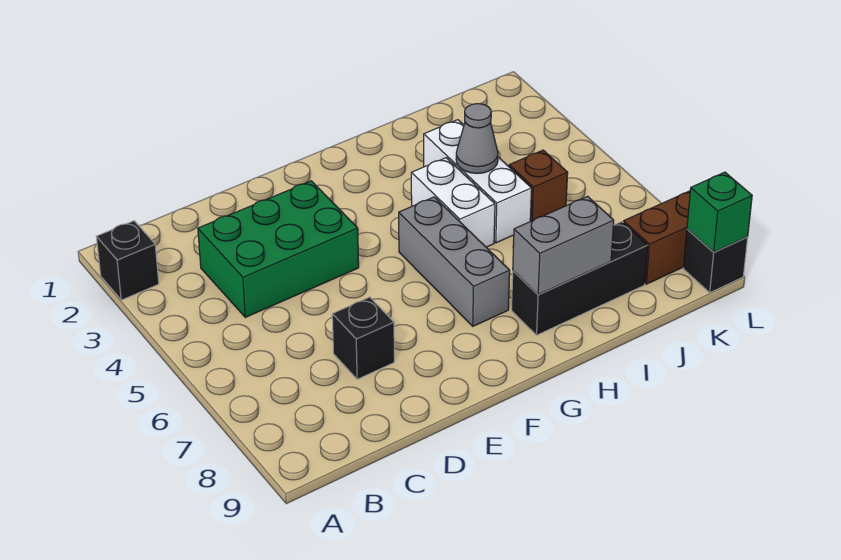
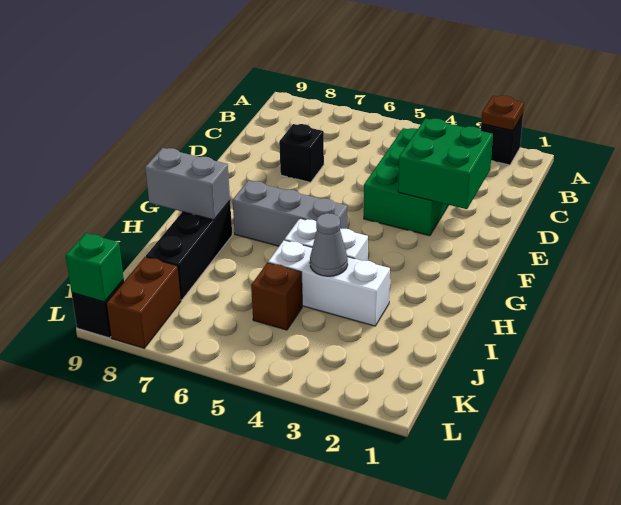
none -> brown 1x1 plate [481,95,524,131]
none -> green 2x2 brick [398,119,493,209]
grey 1x2 brick [513,196,614,295] -> grey 1x2 brick turned to [145,148,230,220]

